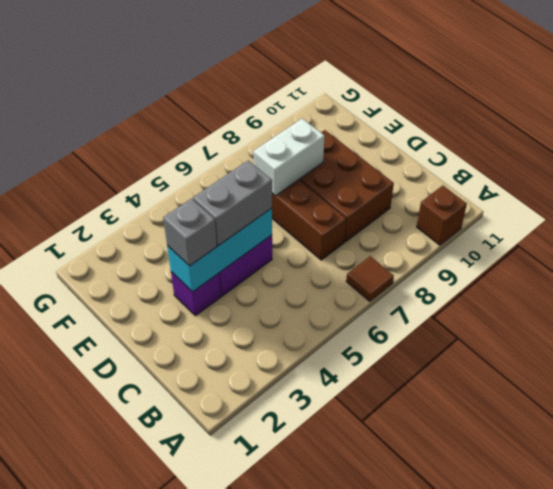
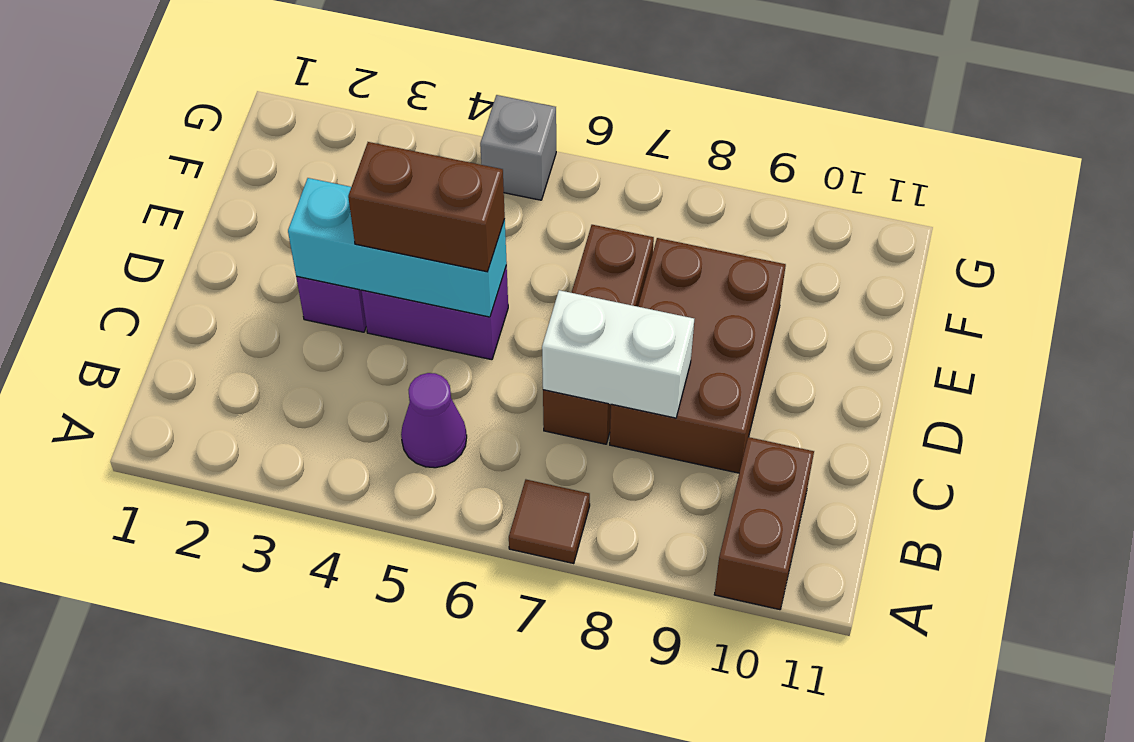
brown 1x1 brick [417,186,467,245] -> brown 1x2 brick [714,437,814,610]
none -> purple 1x1 cone [401,373,467,468]
grey 1x1 brick [163,199,217,266] -> grey 1x1 brick moved to [480,95,556,200]
grey 1x2 brick [193,160,272,246] -> brown 1x2 brick [348,142,505,272]
white 1x2 brick [253,118,325,196] -> white 1x2 brick moved to [542,290,694,418]

